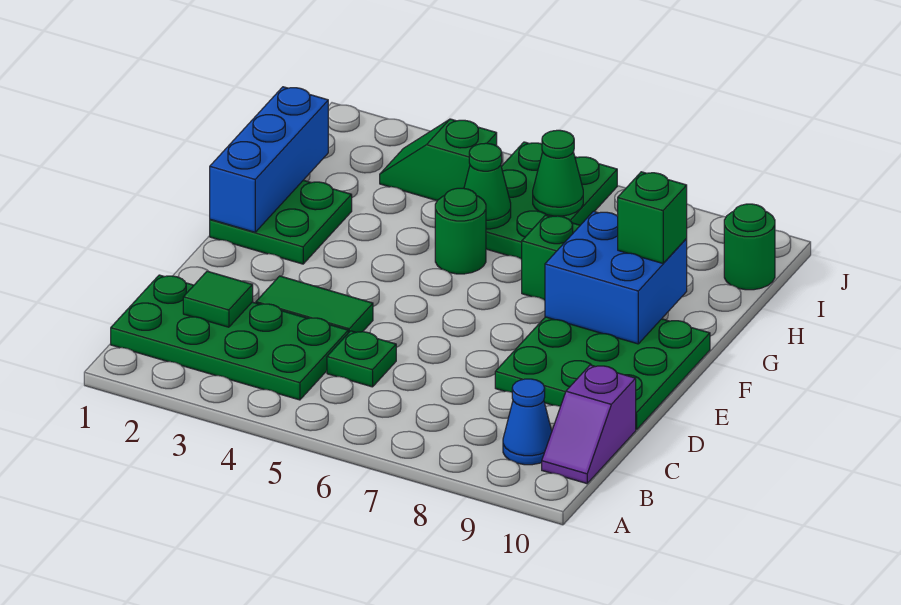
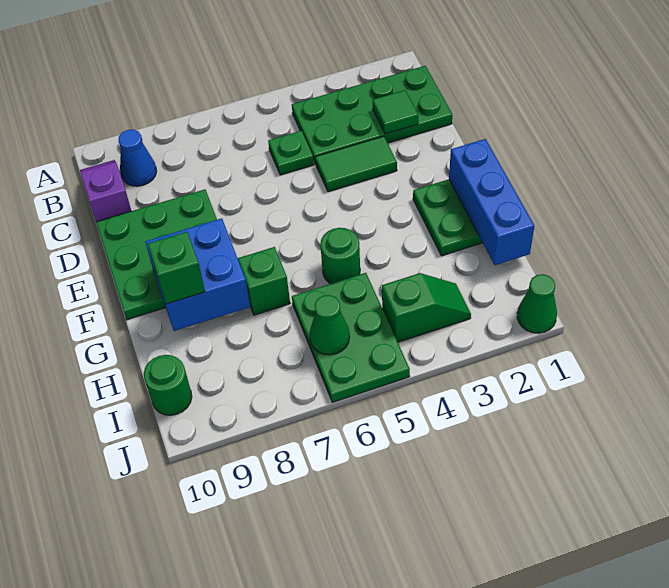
green 1x1 cone [464,143,511,229] -> green 1x1 cone moved to [517,274,557,333]

